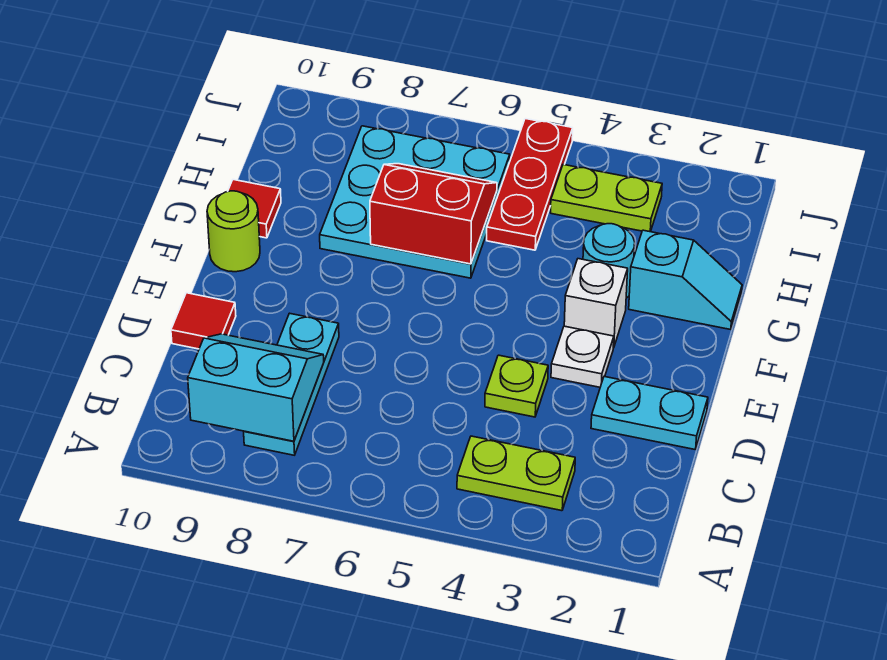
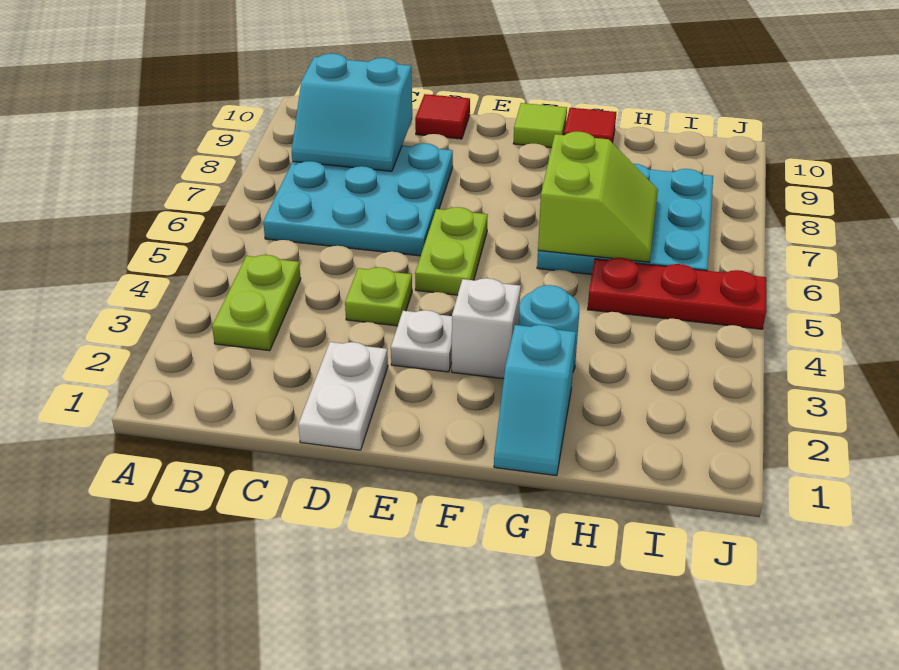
cyan 1x3 plate [244,313,339,455] -> cyan 3x3 plate [263,143,453,256]
cyan 2x2 slope [188,334,324,441] -> cyan 2x2 slope turned to [292,53,412,171]
cyan 1x2 plate [591,377,708,449] -> white 1x2 plate [298,342,388,450]
lime 1x1 round brick [207,191,260,272] -> lime 1x1 tile [513,103,567,148]
red 2x2 slope [370,164,497,264] -> lime 2x2 slope [538,131,658,262]
lime 1x2 plate [551,165,662,232] -> lime 1x2 plate moved to [415,207,488,295]

